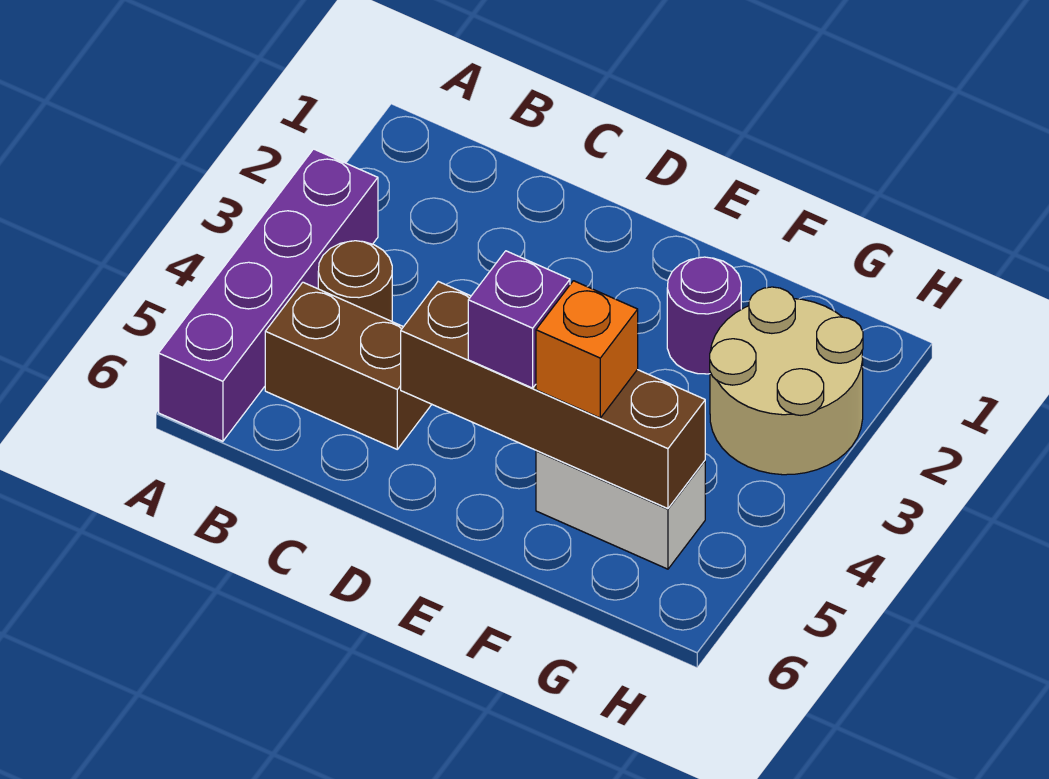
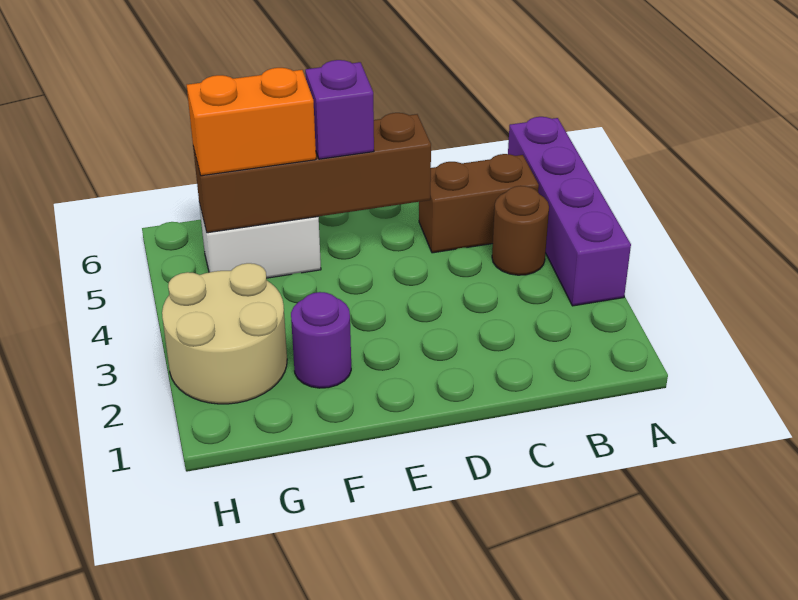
orange 1x1 brick [536,281,638,418] -> orange 1x2 brick [187,68,316,176]

